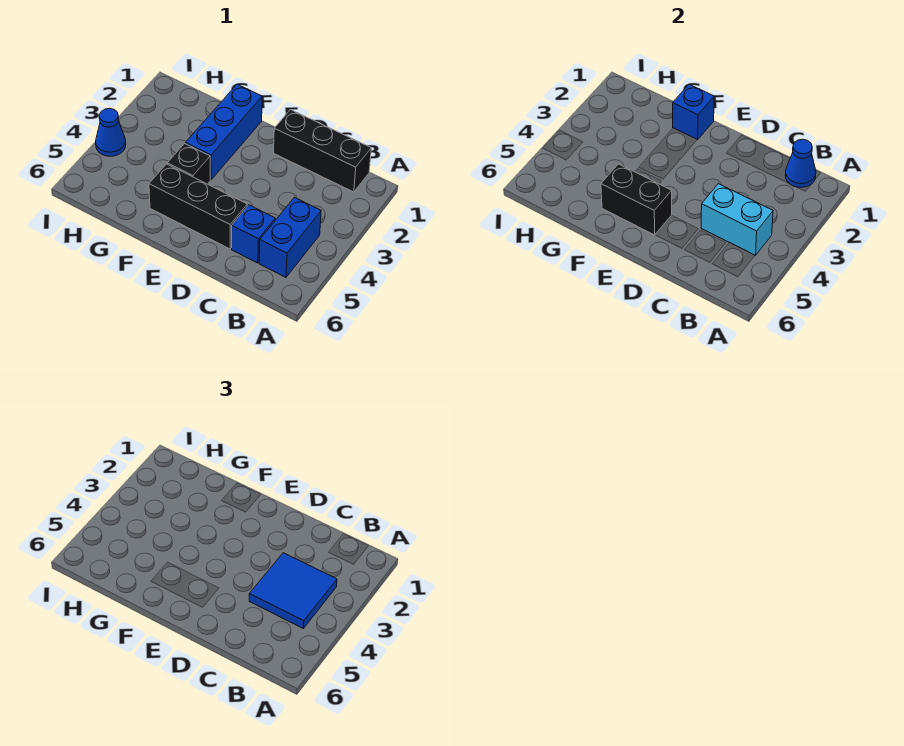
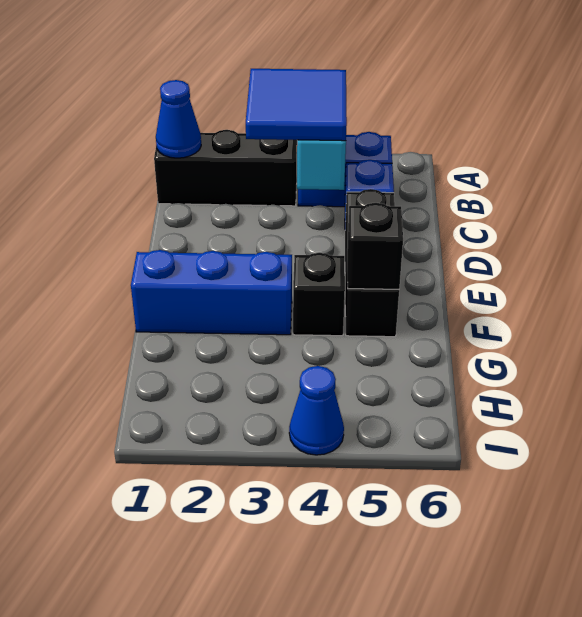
black 1x3 brick [274,110,371,192] -> black 1x3 brick turned to [154,130,297,206]
black 1x2 brick [601,164,672,235] -> black 1x1 brick [347,203,403,289]
blue 1x1 brick [673,84,714,140] -> none

